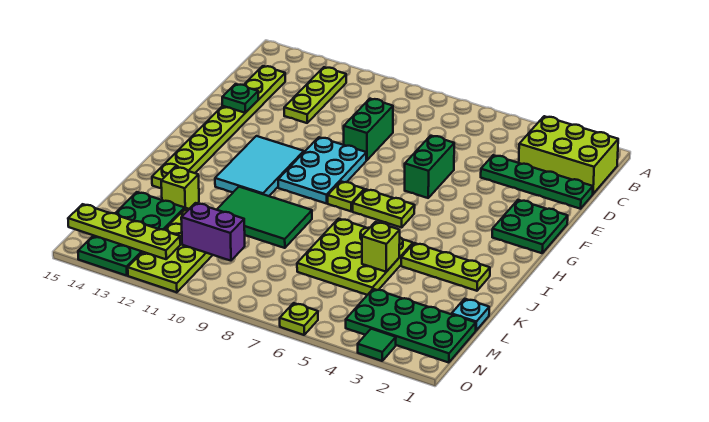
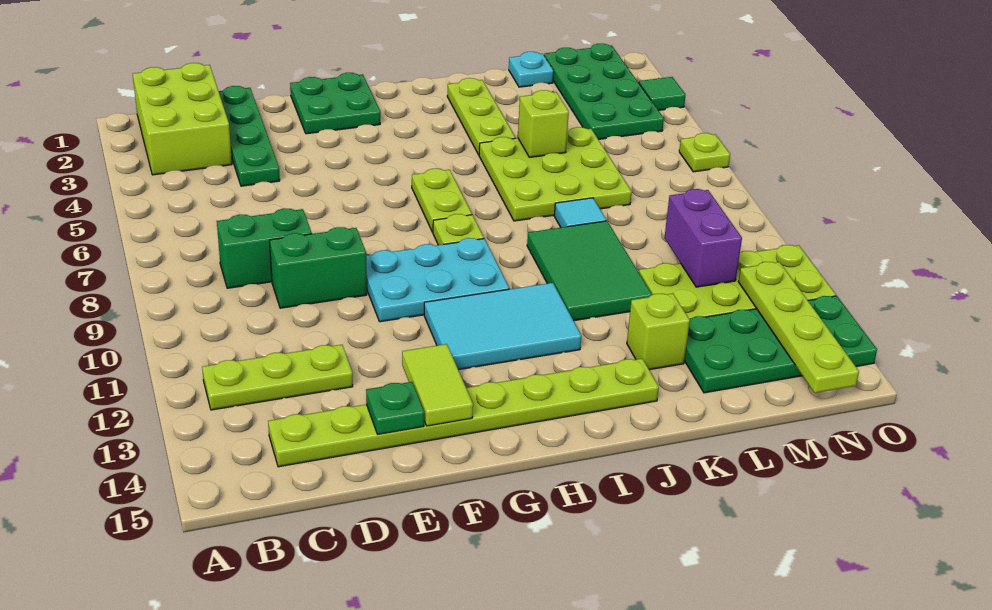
green 1x2 brick [405,136,454,198] -> green 1x2 brick moved to [217,208,312,288]
none -> lime 1x2 tile [402,344,473,426]
none -> cyan 1x1 tile [554,198,606,227]

